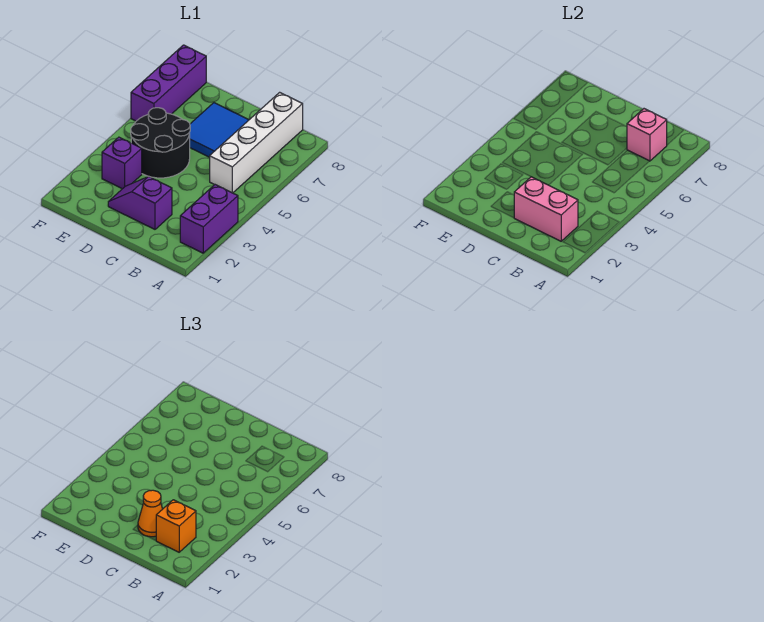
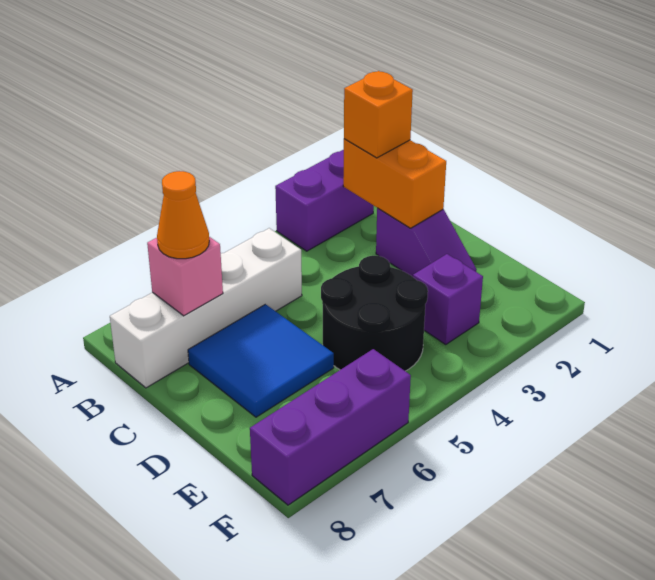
pink 1x2 brick [514,177,578,241] -> orange 1x2 brick [343,139,446,228]
orange 1x1 cone [138,490,162,537] -> orange 1x1 cone moved to [157,171,209,259]

